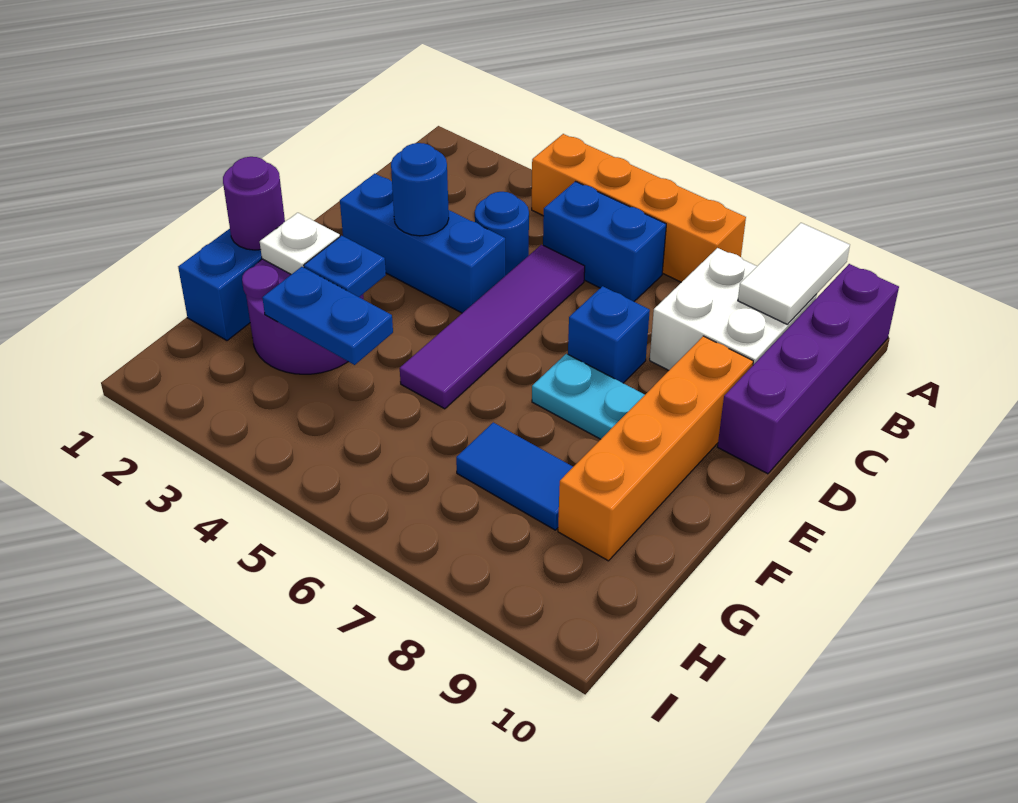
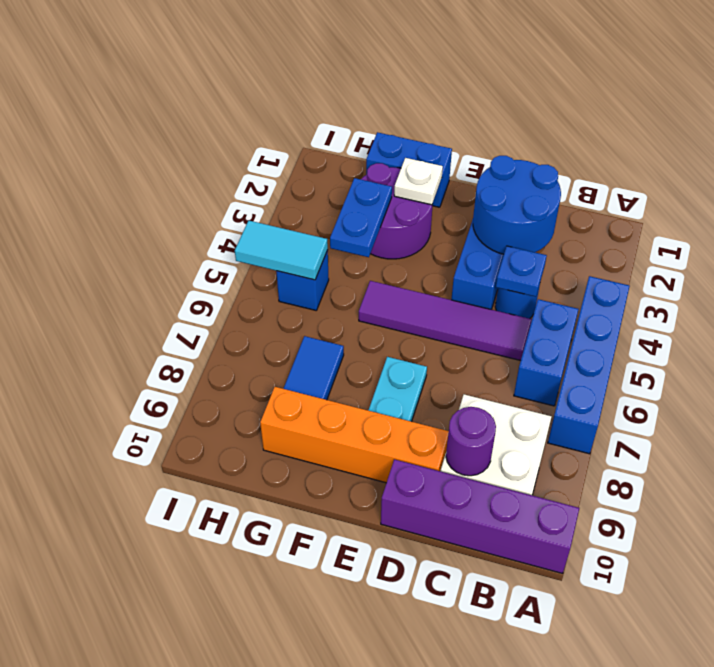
orange 1x4 brick [532,134,746,282] -> blue 1x4 brick [548,276,630,454]
white 1x2 tile [738,223,850,325] -> none
blue 1x1 round brick [391,143,449,236] -> blue 2x2 round brick [473,156,561,254]
blue 1x1 brick [568,286,650,383] -> blue 1x1 brick moved to [276,250,329,310]
purple 1x1 round brick [223,157,285,250] -> purple 1x1 round brick moved to [446,407,496,476]
blue 1x1 plate [304,236,386,297] -> blue 1x1 plate moved to [496,246,547,297]
none -> cyan 1x2 tile [235,221,328,280]

